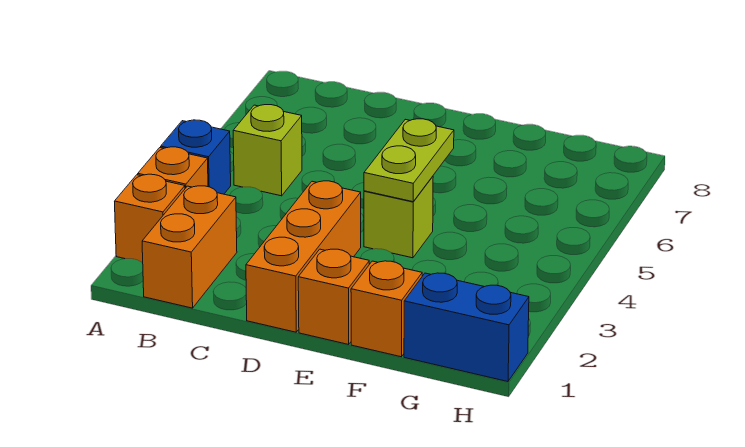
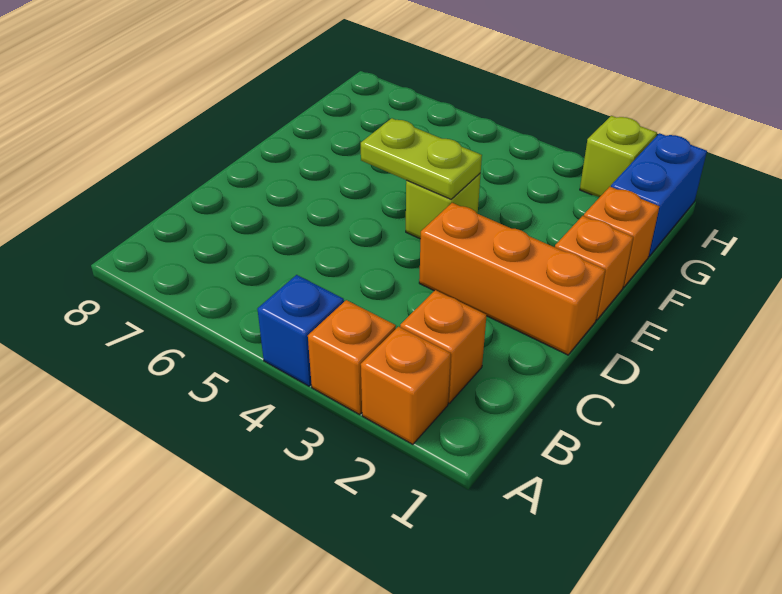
orange 1x2 brick [142,186,237,308] -> orange 1x1 brick [400,290,486,403]
lime 1x1 brick [233,105,302,196] -> lime 1x1 brick moved to [580,116,657,197]

